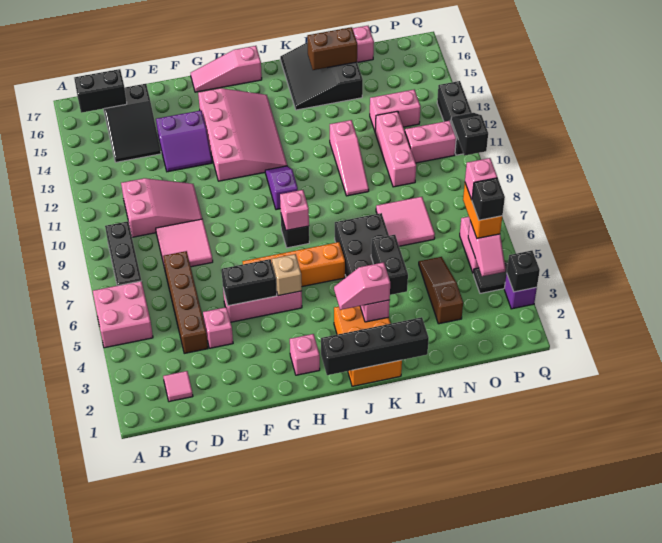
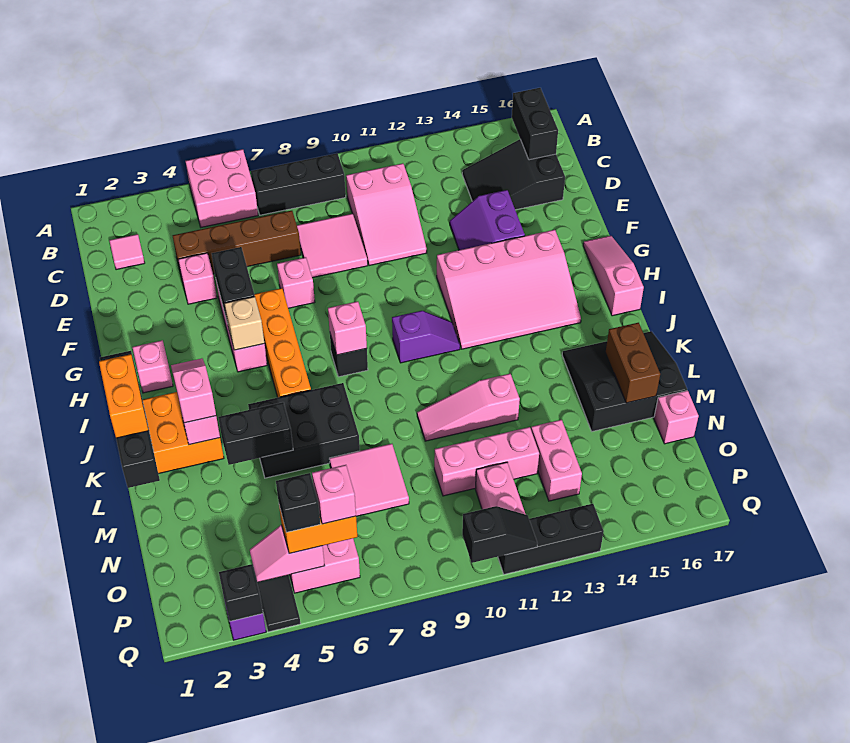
none -> pink 1x1 brick [277,257,315,308]
none -> orange 1x2 brick [99,354,148,438]
brown 1x3 slope [419,257,463,324] -> none

